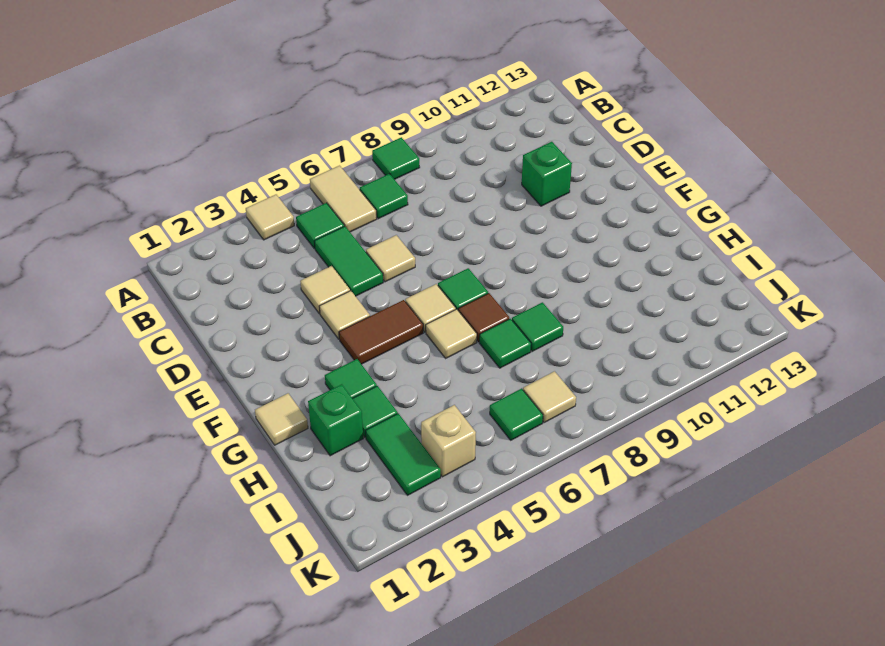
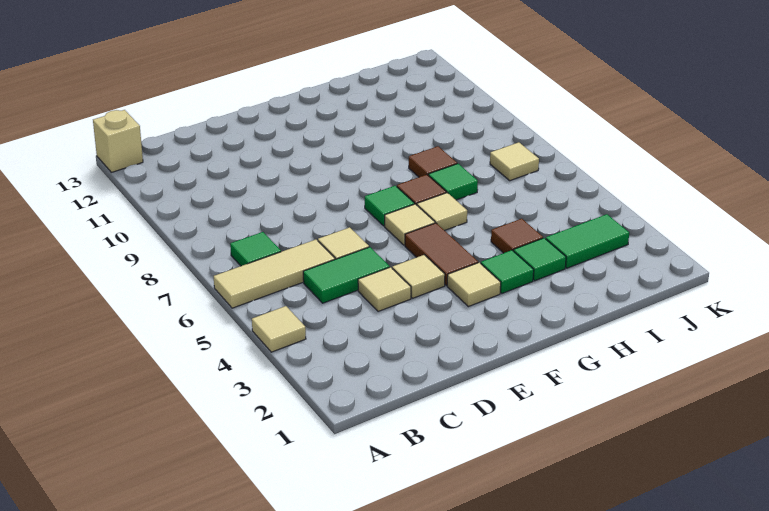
tan 1x2 tile [310,166,377,232] -> tan 1x3 tile [214,239,335,308]
green 1x1 tile [372,137,420,179] -> none
green 1x1 tile [296,203,344,249] -> none
green 1x1 brick [522,142,572,206] -> none
tan 1x1 tile [255,393,308,445] -> tan 1x1 tile moved to [447,263,501,307]
green 1x1 brick [308,384,363,456] -> none
none -> brown 1x1 tile [491,219,543,253]
green 1x1 tile [512,302,563,351] -> brown 1x1 tile [409,146,457,177]
tan 1x1 brick [421,405,476,477] -> tan 1x1 brick moved to [93,110,143,172]
green 1x1 tile [490,389,543,440] -> none

